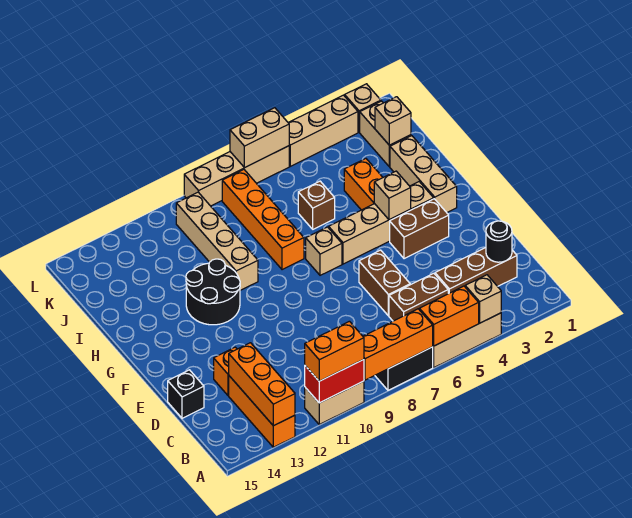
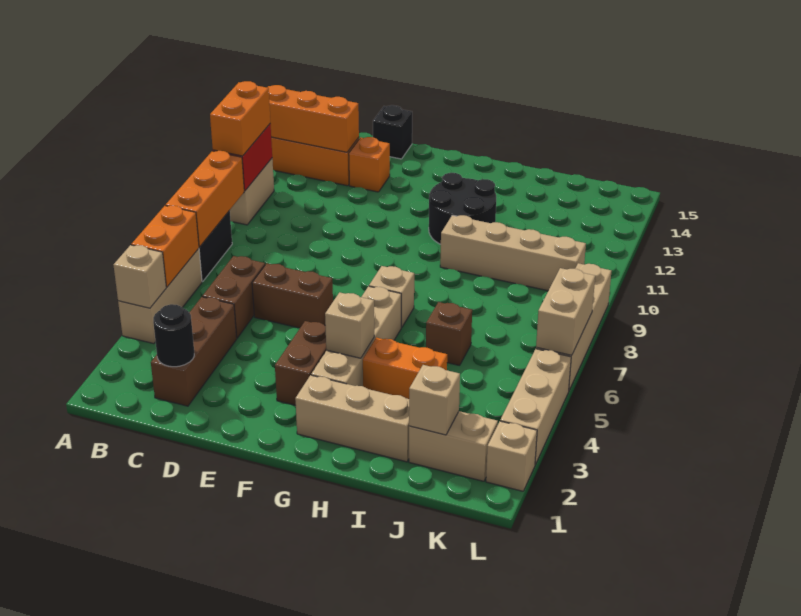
orange 1x4 brick [222,170,304,270] -> none

